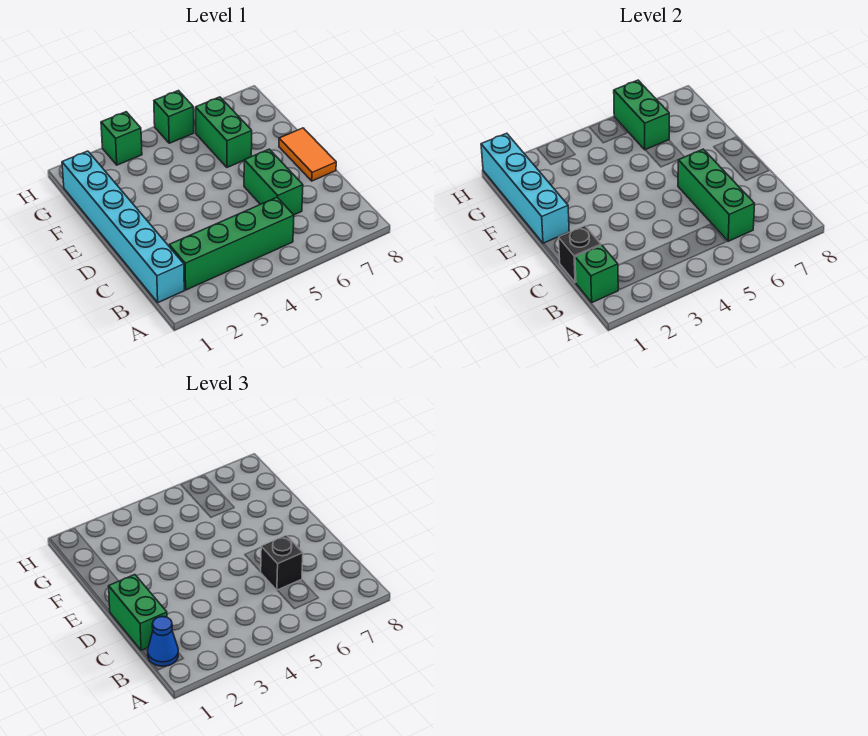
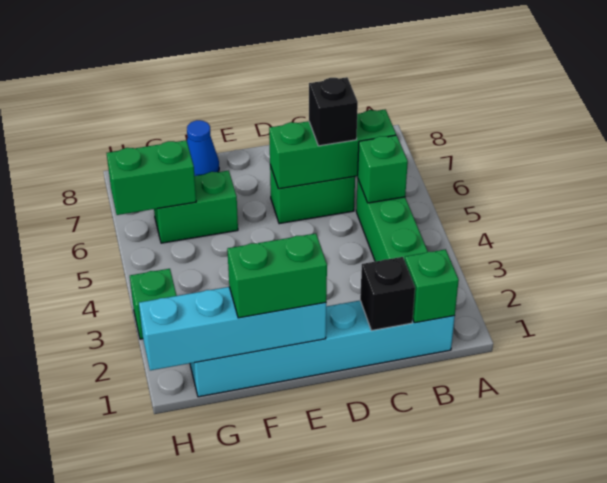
blue 1x1 cone [148,617,178,666] -> blue 1x1 cone moved to [187,120,219,176]
green 1x2 brick [109,575,167,651] -> green 1x2 brick moved to [227,233,327,318]
orange 1x2 tile [279,128,336,181] -> none
green 1x1 brick [154,91,194,143] -> green 1x1 brick moved to [358,135,408,203]

